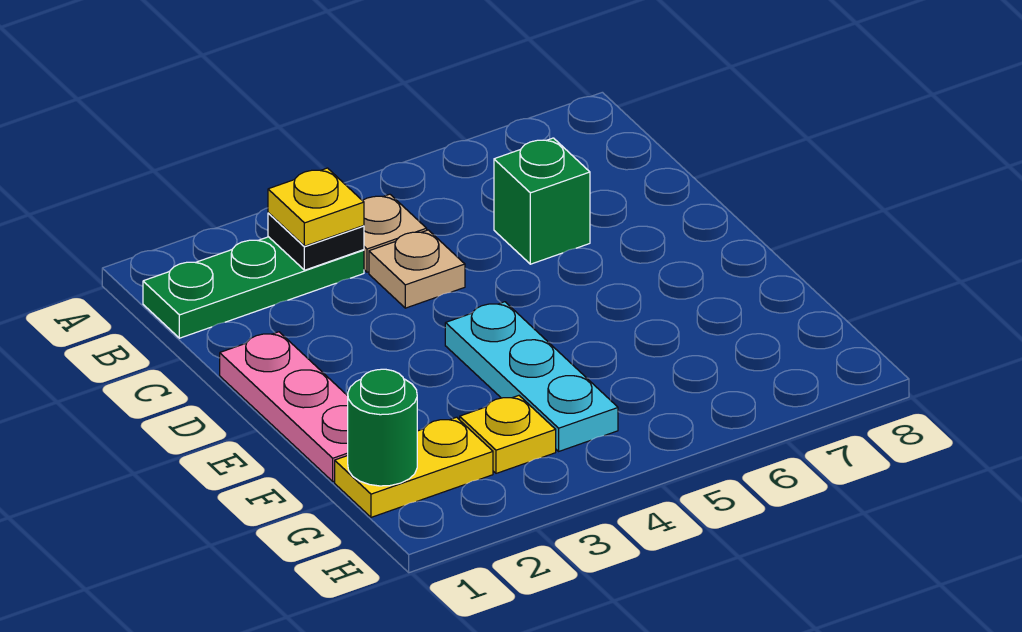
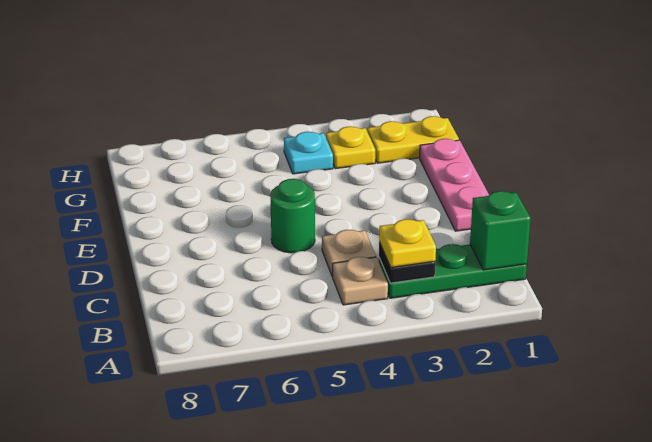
green 1x1 brick [494,138,590,264] -> green 1x1 brick moved to [470,191,531,270]
cyan 1x3 plate [445,302,618,451] -> cyan 1x1 plate [284,132,333,174]
green 1x1 round brick [348,369,417,486] -> green 1x1 round brick moved to [270,179,315,253]

